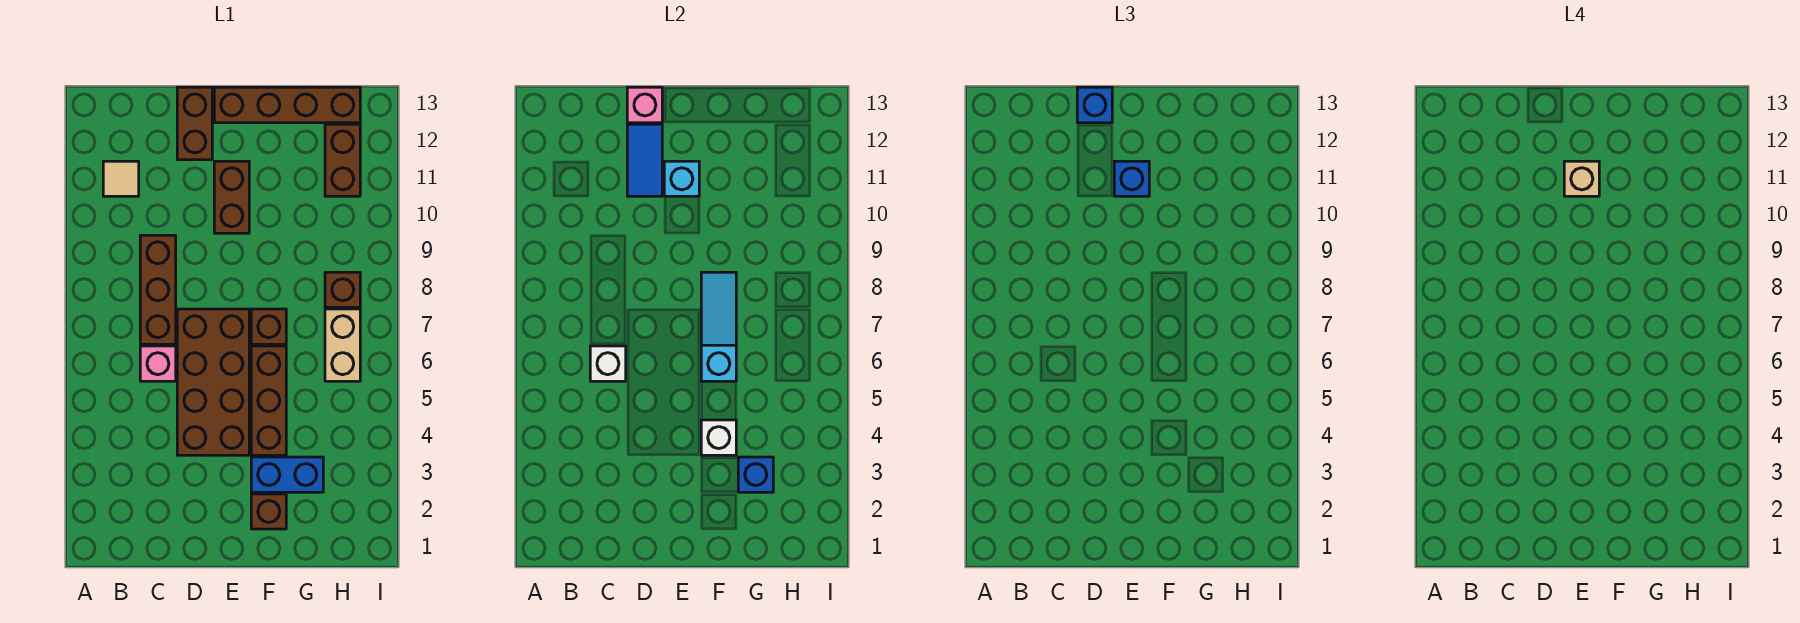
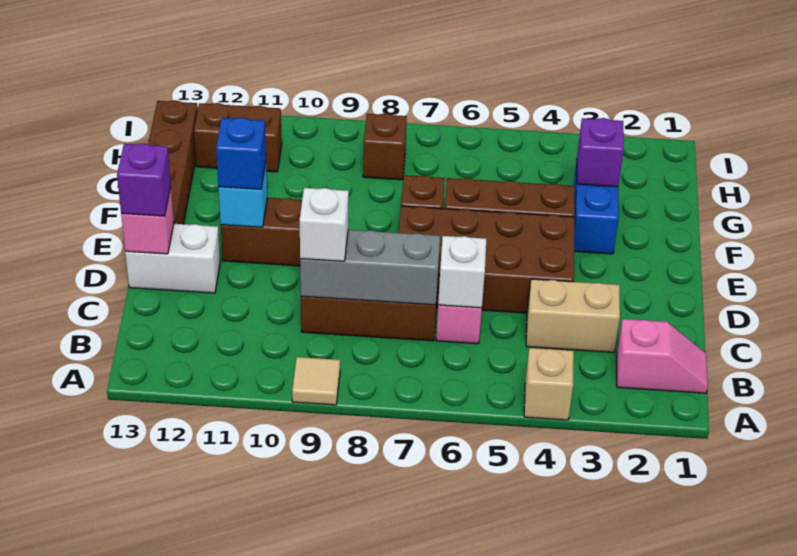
none -> pink 1x2 slope [617,319,708,393]
tan 1x1 tile [103,161,139,196] -> tan 1x1 tile moved to [292,357,340,405]
none -> grey 1x3 brick [300,230,440,305]
blue 1x2 tile [627,124,662,196] -> none
brown 1x2 brick [177,87,212,160] -> white 1x2 brick [125,224,220,293]
blue 1x1 brick [1077,87,1112,123] -> purple 1x1 brick [117,144,171,216]
tan 1x1 brick [1564,161,1599,196] -> tan 1x1 brick moved to [524,348,574,420]
brown 1x1 brick [251,494,286,529] -> none
white 1x1 brick [701,420,736,455] -> white 1x1 brick moved to [300,188,349,261]
cyan 1x3 slope [701,272,736,381] -> none
blue 1x1 brick [738,457,773,492] -> purple 1x1 brick [577,118,624,187]
tan 1x2 brick [325,309,360,381] -> tan 1x2 brick moved to [526,279,620,352]

